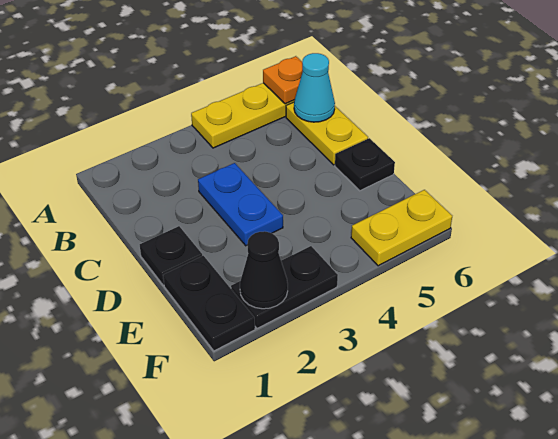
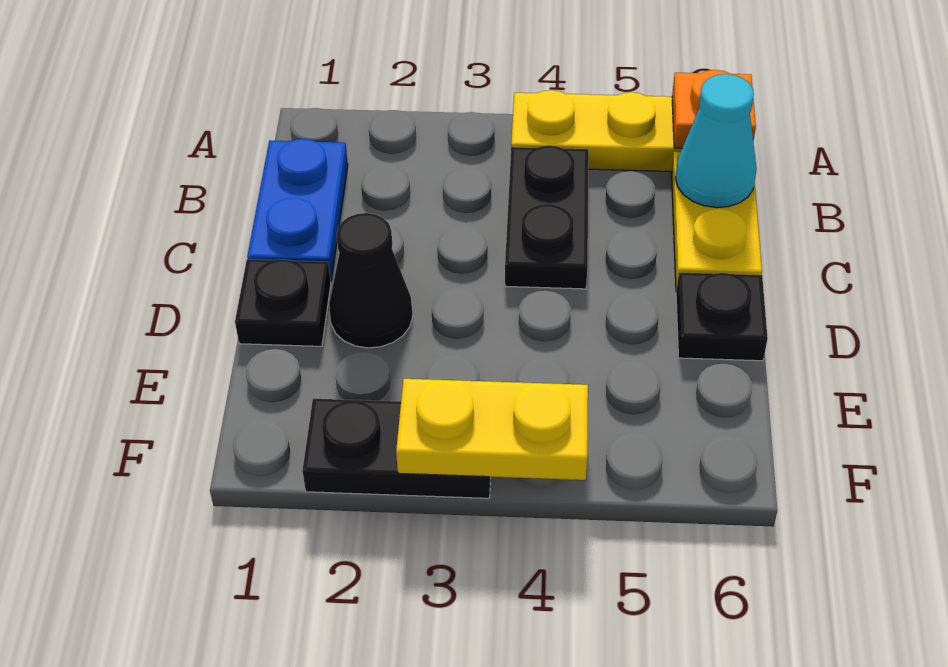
blue 1x2 plate [198,163,283,246] -> blue 1x2 plate moved to [247,139,348,281]
black 1x2 plate [163,256,255,351] -> black 1x2 plate moved to [505,145,589,289]
black 1x1 cone [240,231,288,309] -> black 1x1 cone moved to [329,213,413,348]
yellow 1x2 plate [351,190,452,266] -> yellow 1x2 plate moved to [396,379,588,480]

